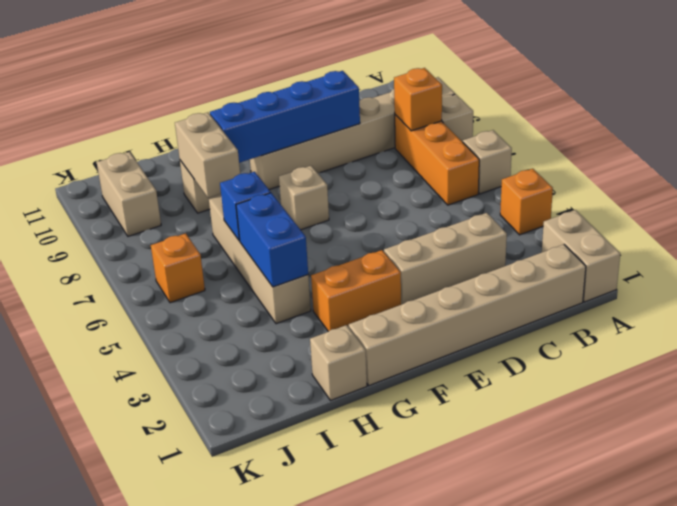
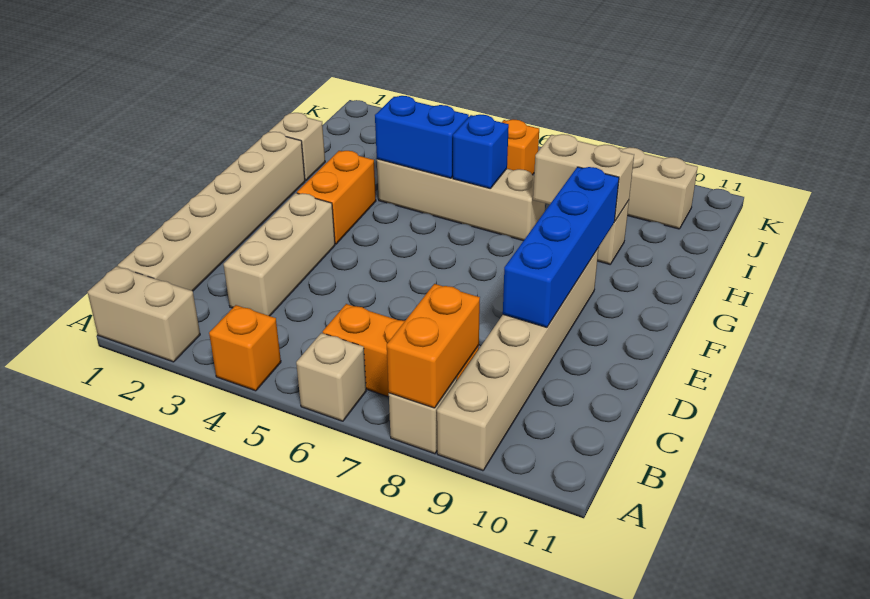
orange 1x1 brick [394,68,442,131] -> orange 1x2 brick [387,284,480,408]
tan 1x1 brick [279,166,329,230] -> none

